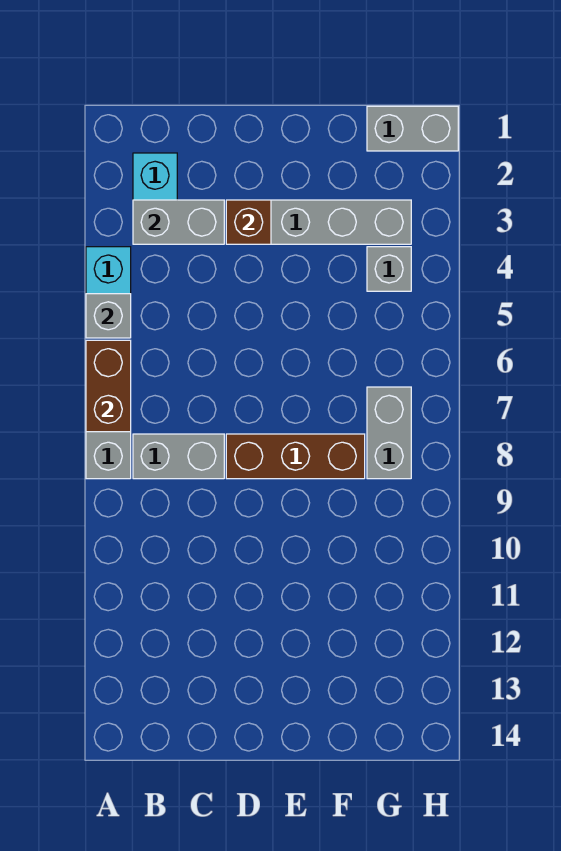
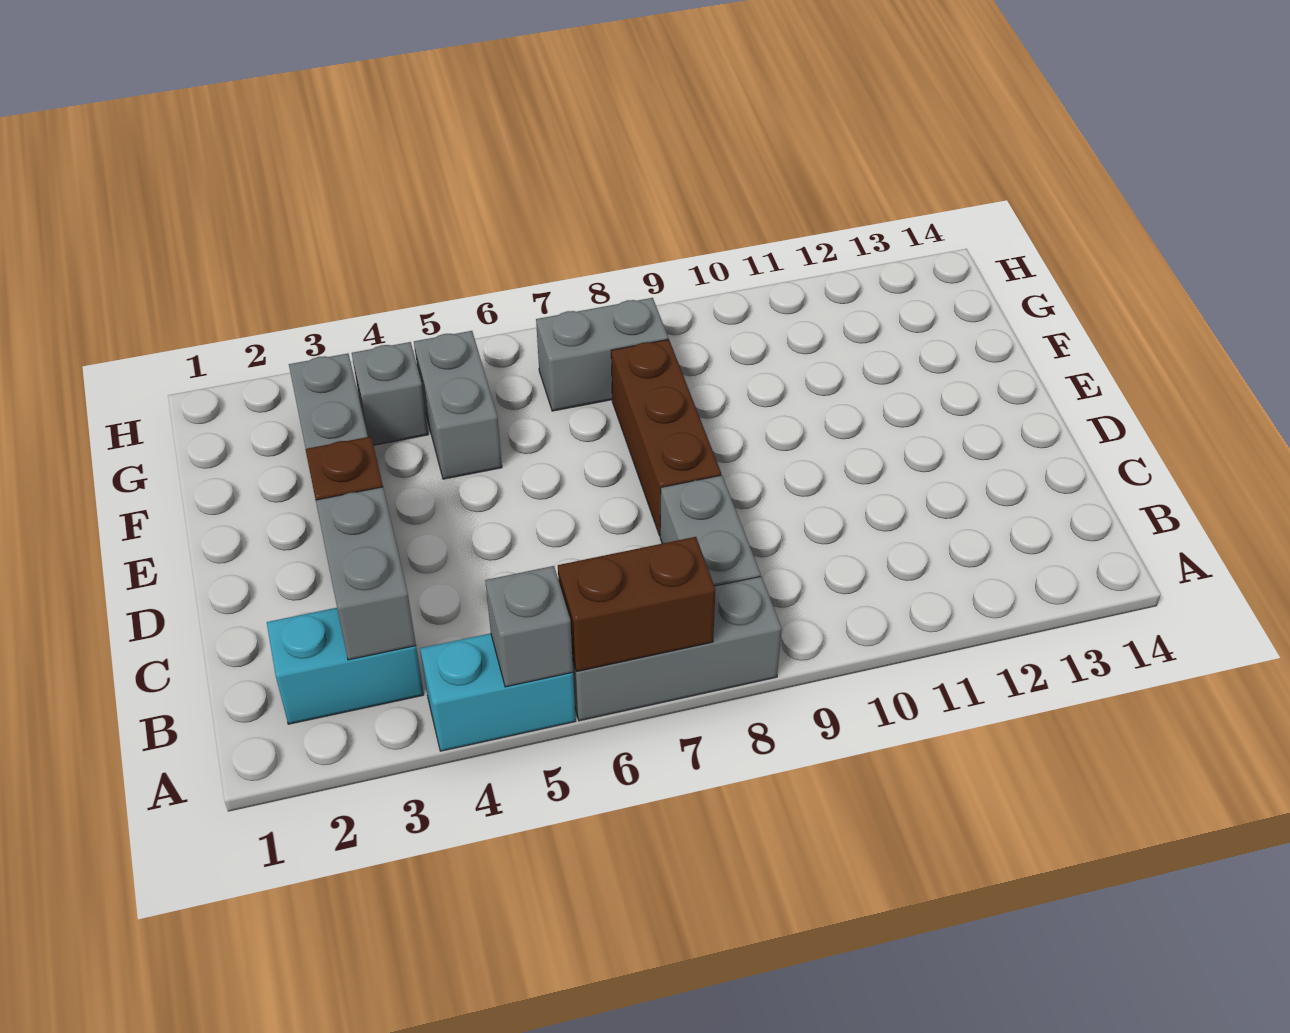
grey 1x2 brick [367,106,458,151] -> grey 1x2 brick moved to [414,331,502,479]

